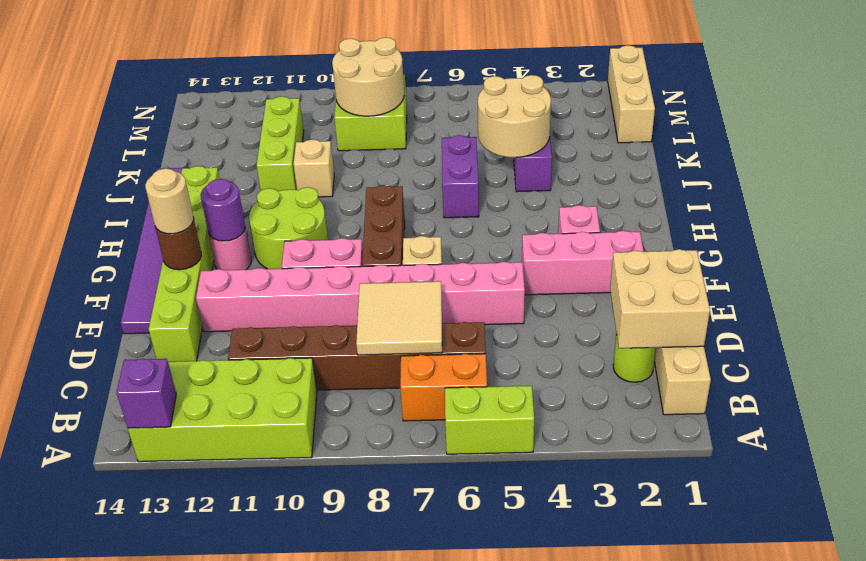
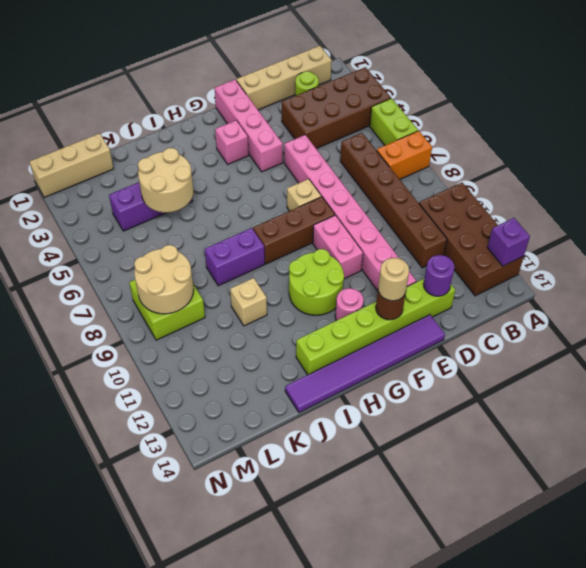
none -> brown 2x4 brick [282,67,391,149]
lime 2x4 brick [128,358,317,462] -> brown 2x4 brick [419,183,524,296]
orange 1x2 brick [400,354,487,421] -> orange 1x2 brick turned to [377,131,432,179]
tan 2x2 brick [610,249,710,348] -> none
tan 2x2 tile [356,281,442,355] -> none
pink 1x3 brick [522,231,644,295] -> pink 1x4 brick [215,80,283,172]
purple 1x1 round brick [201,179,245,241] -> purple 1x1 round brick moved to [424,255,454,296]
purple 1x2 brick [442,135,479,218] -> purple 1x2 brick moved to [205,228,265,286]
lime 1x3 brick [257,96,304,191] -> none

